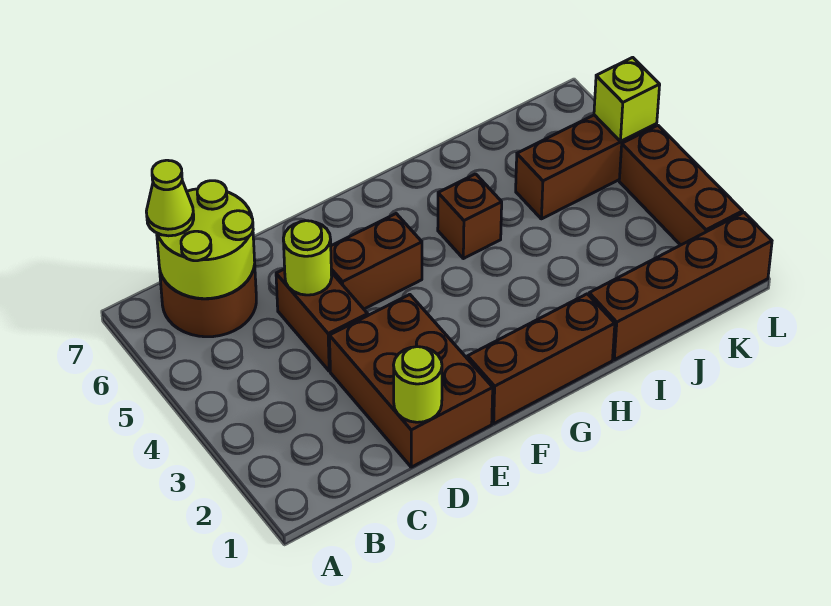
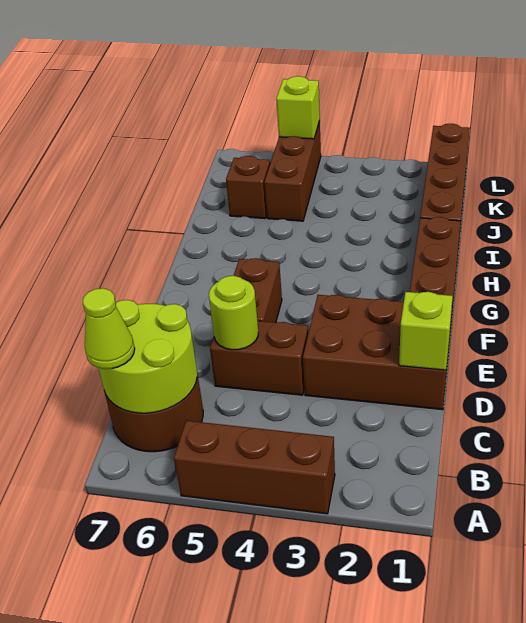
lime 1x1 round brick [394,347,442,422] -> lime 1x1 brick [399,292,453,370]
brown 1x1 brick [438,174,502,259] -> brown 1x1 brick moved to [226,156,270,219]
brown 1x3 brick [619,125,743,245] -> brown 1x3 brick moved to [174,421,335,514]

